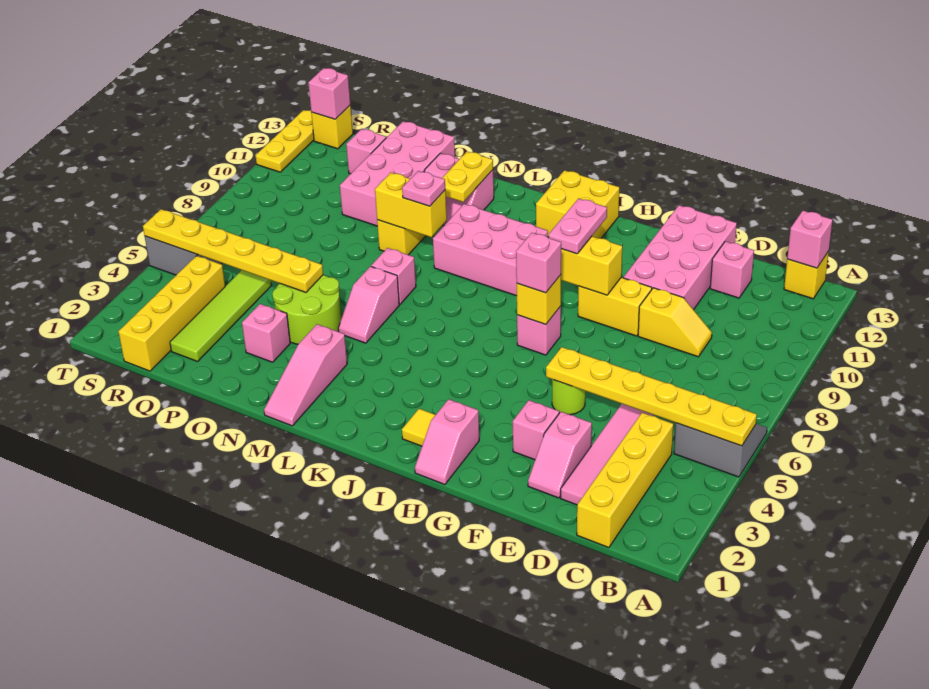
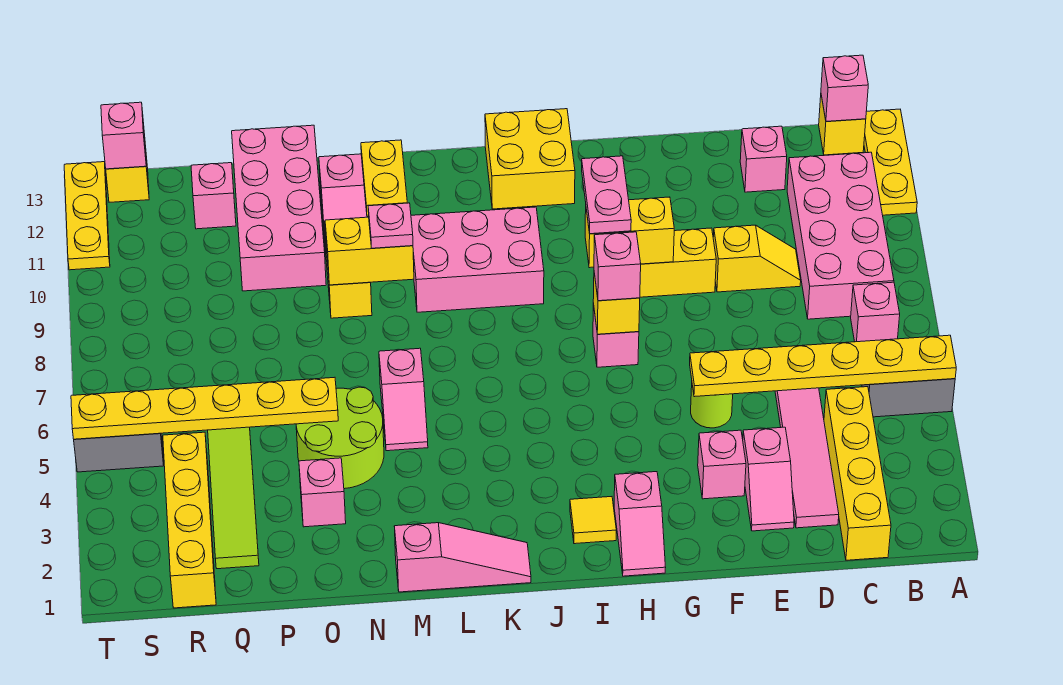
none -> yellow 1x3 plate [864,109,917,215]
pink 2x4 brick [623,205,737,310] -> pink 2x4 brick moved to [787,152,894,319]
pink 1x3 slope [264,324,347,426] -> pink 1x3 slope turned to [394,523,531,592]
pink 1x1 brick [371,248,416,304] -> pink 1x1 brick moved to [851,282,900,342]

